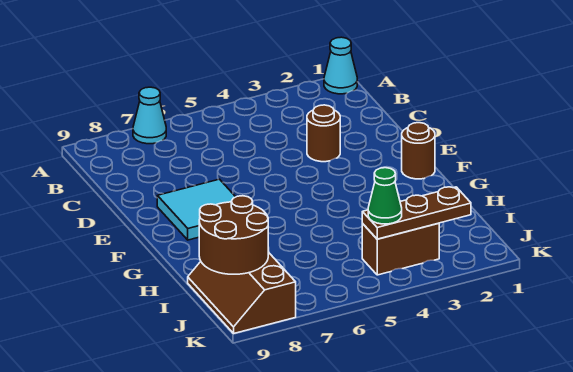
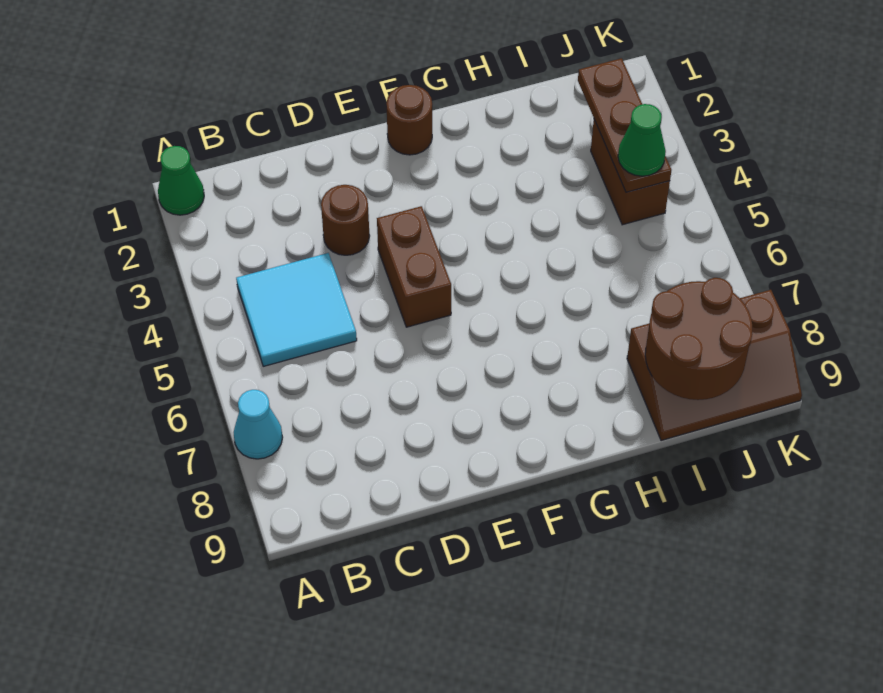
cyan 1x1 cone [324,37,357,94] -> green 1x1 cone [158,146,204,215]
none -> brown 1x2 brick [377,206,451,327]
cyan 2x2 tile [157,179,235,240] -> cyan 2x2 tile moved to [236,253,357,366]

